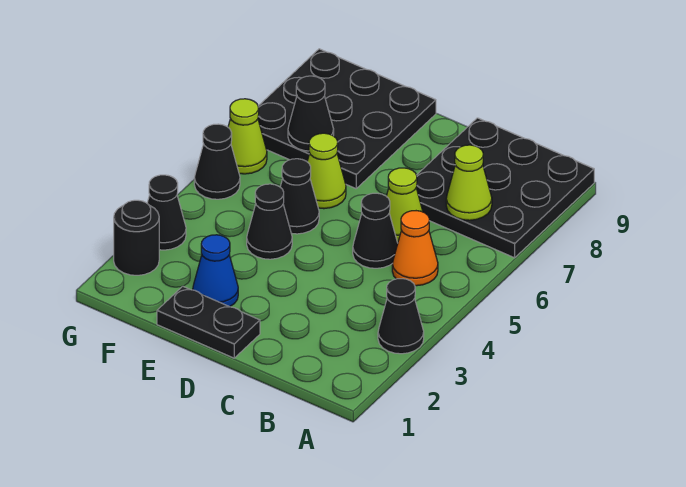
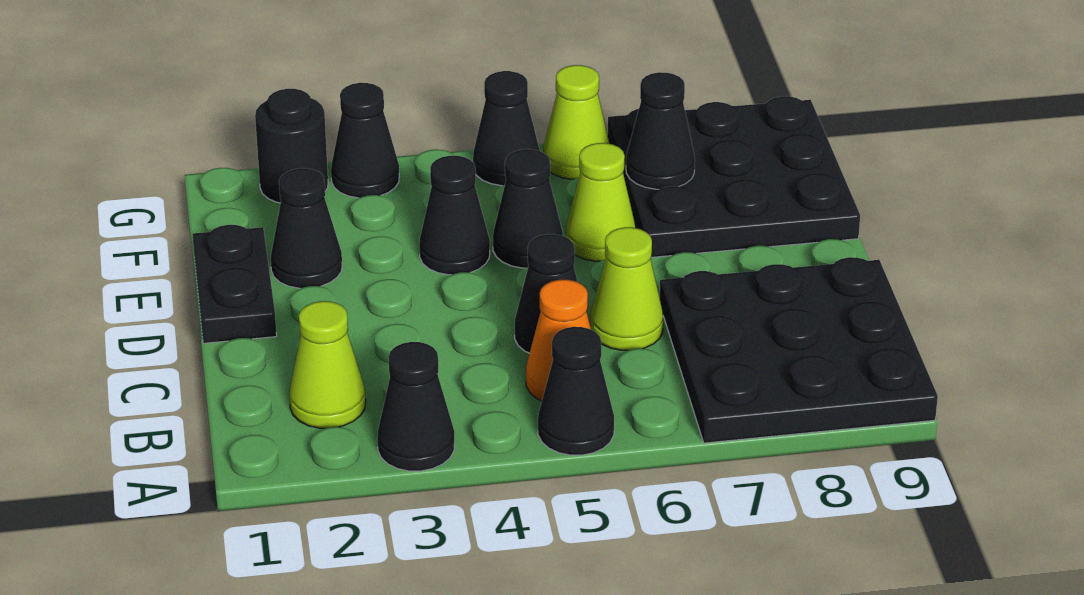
none -> black 1x1 cone [538,327,614,455]
lime 1x1 cone [446,145,492,220] -> lime 1x1 cone moved to [289,301,366,428]
blue 1x1 cone [193,235,238,307] -> black 1x1 cone [271,168,342,288]

